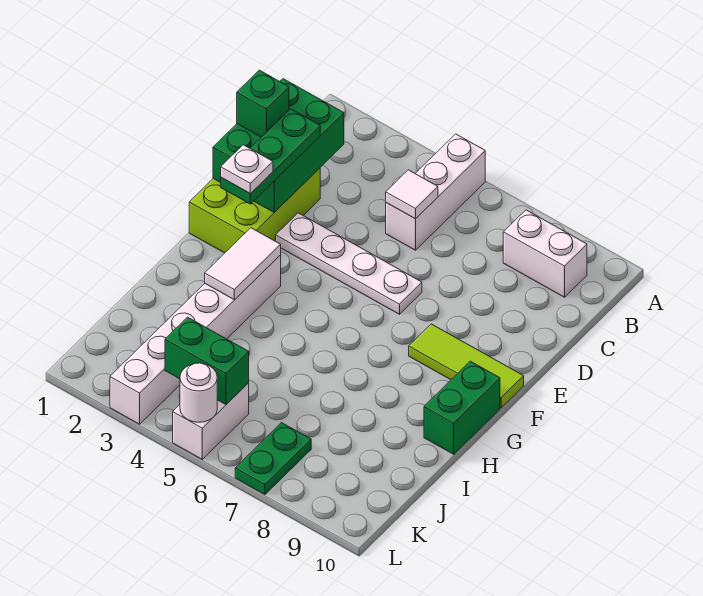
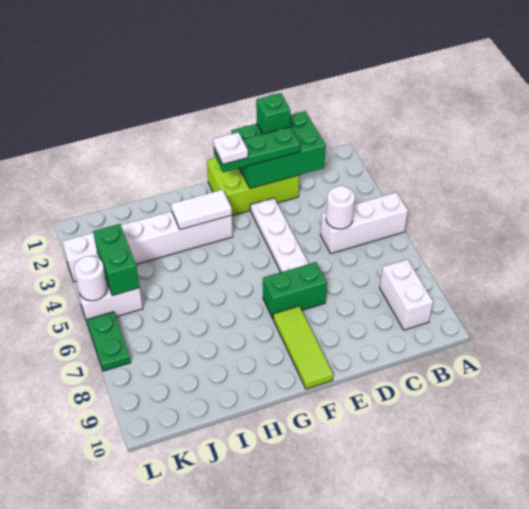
white 1x1 tile [386,170,438,219] -> white 1x1 round brick [326,186,355,229]
green 1x2 brick [424,361,500,454] -> green 1x2 brick moved to [263,262,327,319]
green 1x2 plate [235,423,311,494] -> green 1x2 plate turned to [87,312,131,371]

